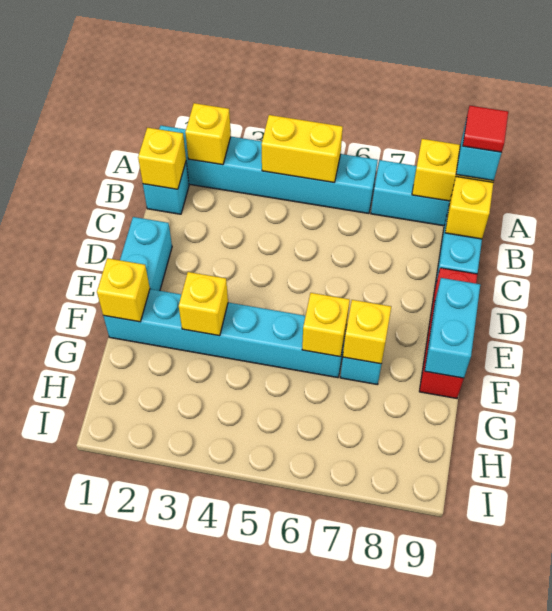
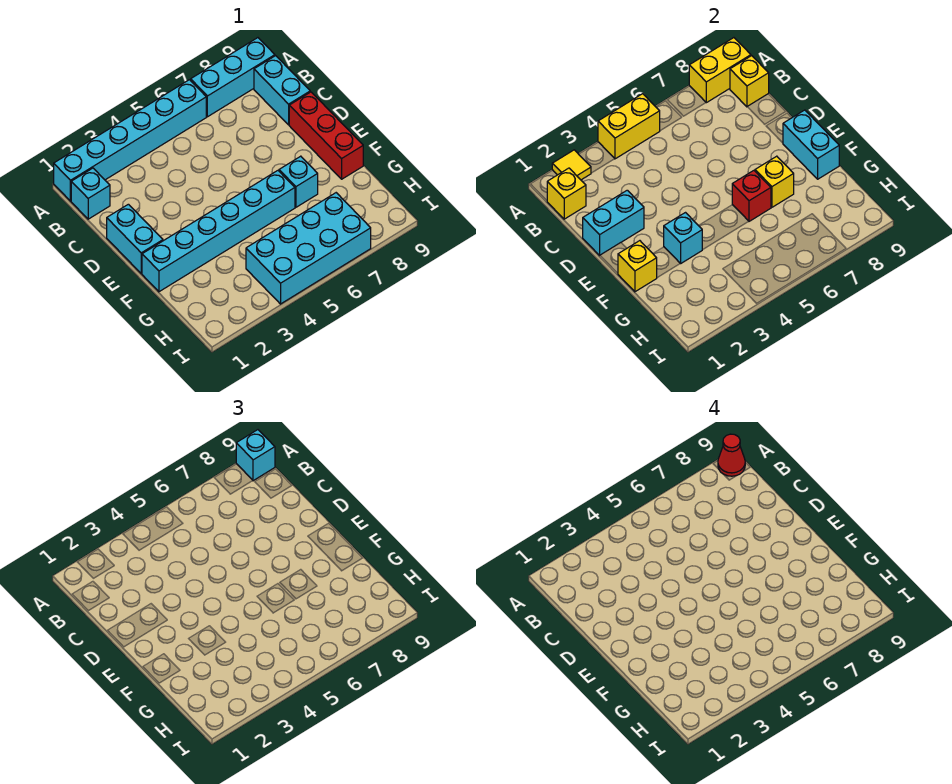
yellow 1x1 brick [185,103,231,165] -> yellow 1x1 tile [552,150,591,180]
red 1x1 tile [463,106,508,152] -> red 1x1 cone [718,434,745,476]
none -> cyan 1x2 brick [583,190,644,255]
yellow 1x1 brick [179,272,228,336] -> cyan 1x1 brick [664,213,702,264]
yellow 1x1 brick [302,293,350,357] -> red 1x1 brick [732,171,771,221]
none -> cyan 2x4 brick [246,193,371,304]

